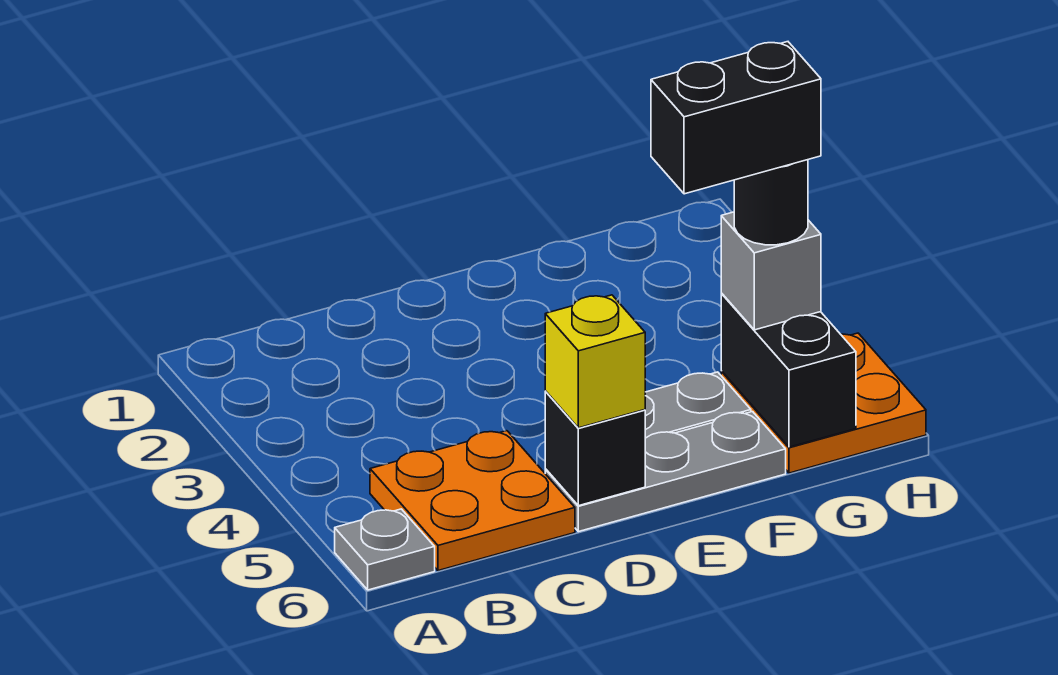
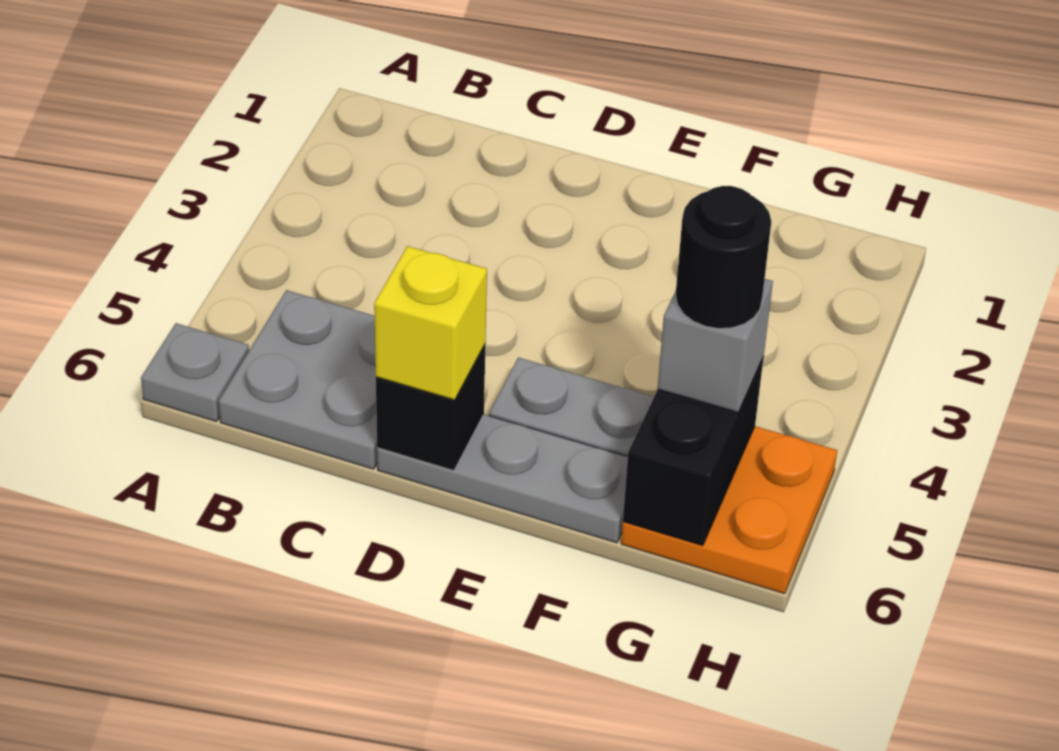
orange 2x2 plate [370,431,575,571] -> grey 2x2 plate [219,290,377,469]
black 1x2 brick [651,42,821,194] -> none

